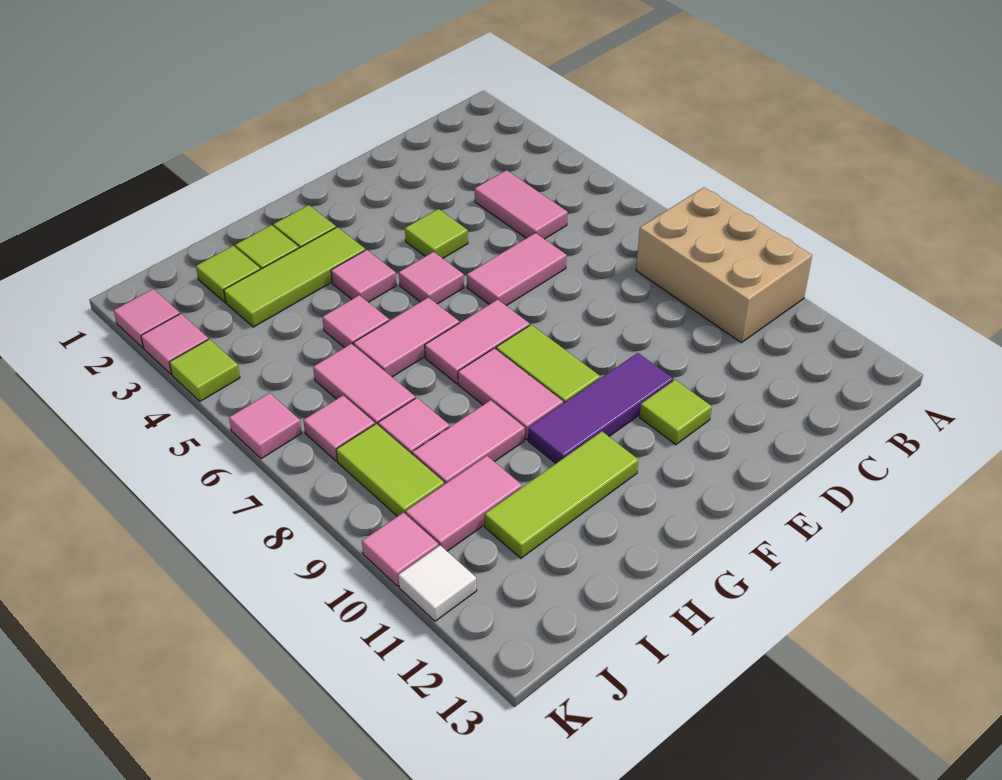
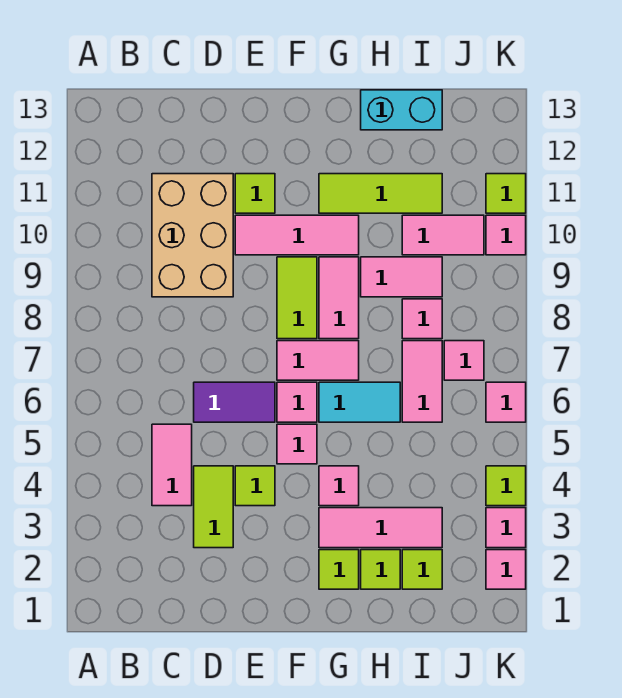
tan 2x3 brick [636,187,812,343] -> tan 2x3 brick moved to [152,174,233,297]
pink 1x2 tile [467,233,567,306] -> purple 1x2 tile [194,382,275,422]
purple 1x3 tile [528,353,673,463] -> pink 1x3 tile [235,215,359,255]
lime 1x3 tile [224,227,365,327] -> pink 1x3 tile [319,508,442,548]
pink 1x2 tile [353,297,459,377] -> cyan 1x2 tile [319,382,400,422]
pink 1x1 tile [322,295,389,348] -> pink 1x1 tile moved to [277,382,317,422]
none -> cyan 1x2 brick [361,90,442,130]
lime 1x2 tile [336,424,444,516] -> lime 1x2 tile moved to [194,466,233,548]
white 1x1 tile [398,545,477,621] -> lime 1x1 tile [486,174,526,213]

